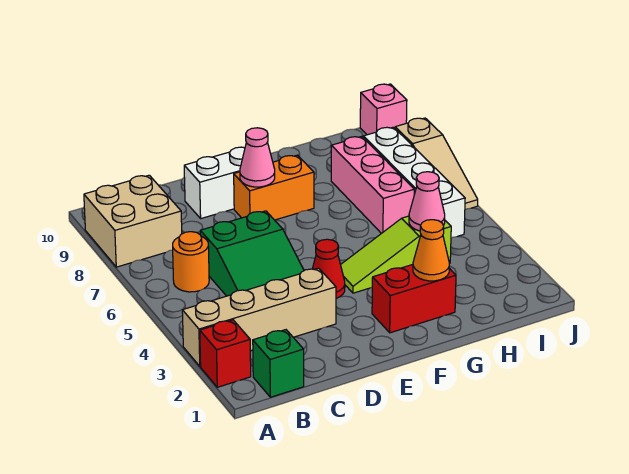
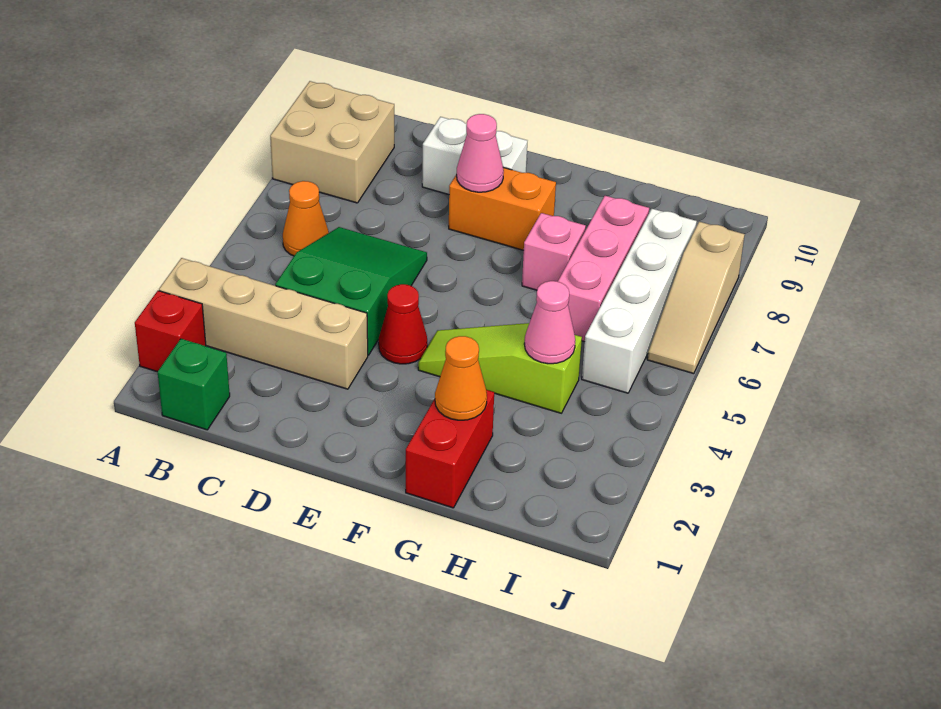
orange 1x1 round brick [173,232,209,292] -> orange 1x1 cone [283,181,329,256]
green 2x3 slope [200,211,304,296] -> green 2x3 slope turned to [275,227,427,355]
red 1x2 brick [372,265,456,333] -> red 1x2 brick turned to [406,390,494,508]
pink 1x1 brick [360,84,407,135] -> pink 1x1 brick moved to [522,213,586,290]

